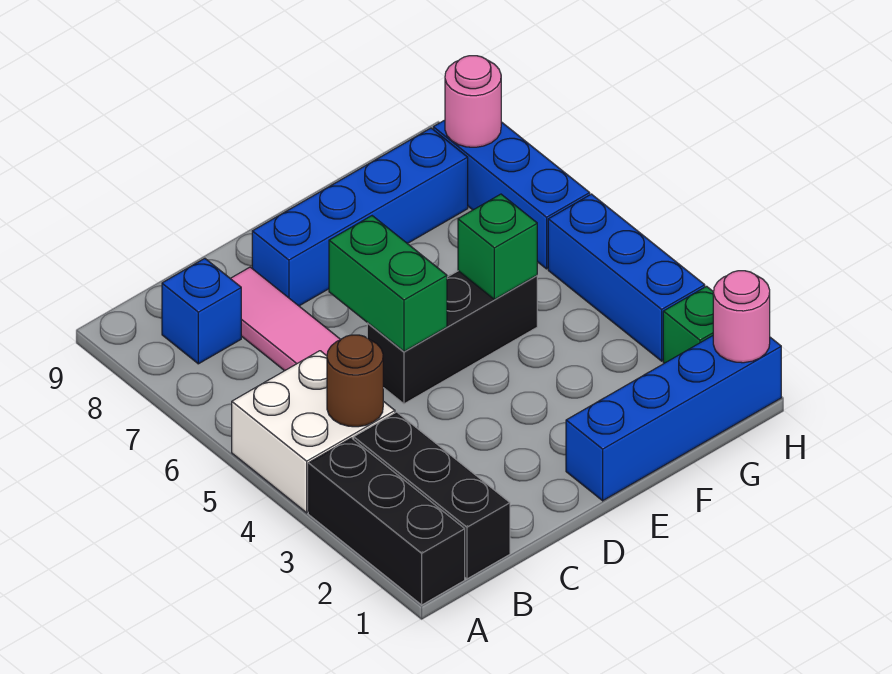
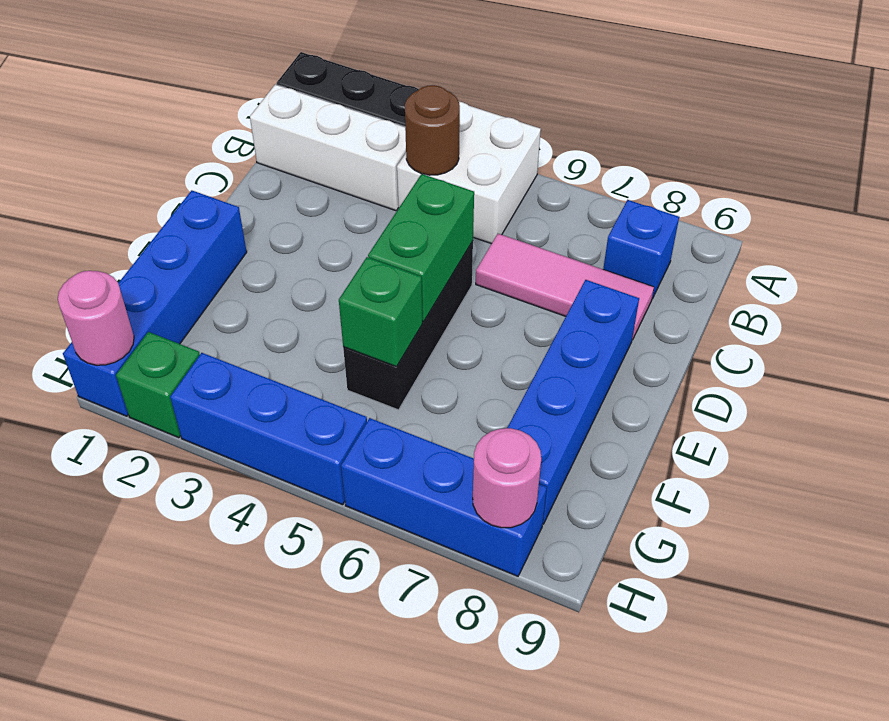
black 1x3 brick [354,412,510,579] -> white 1x3 brick [250,84,406,211]
green 1x2 brick [329,216,447,352] -> green 1x2 brick turned to [368,174,474,322]

